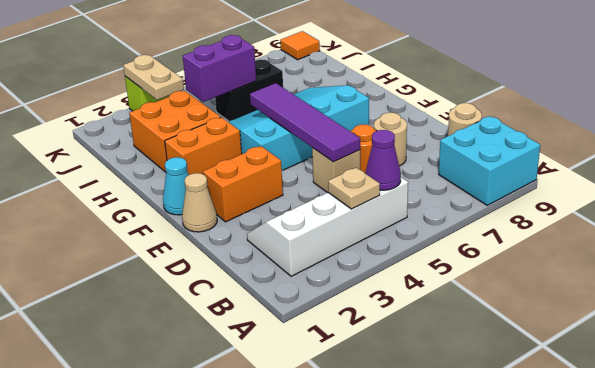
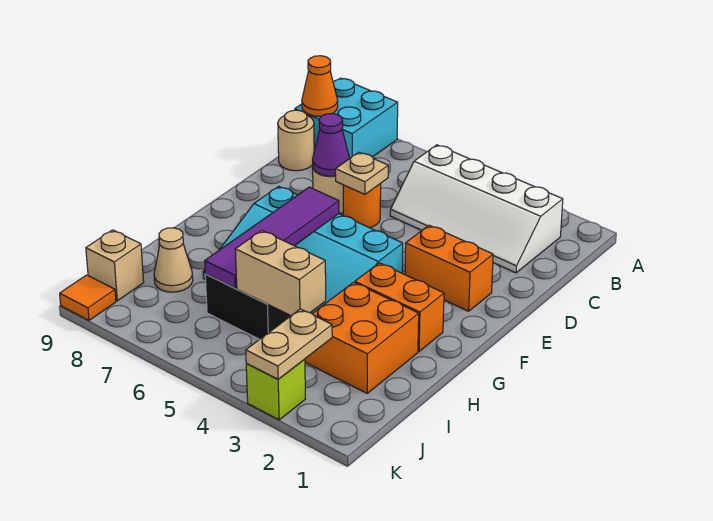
tan 1x1 plate [328,168,380,209] -> tan 1x1 plate moved to [335,152,388,194]
purple 1x1 cone [365,130,401,190] -> purple 1x1 cone moved to [313,114,350,176]
none -> orange 1x1 cone [302,56,338,116]
tan 1x1 brick [312,148,360,193] -> tan 1x1 brick moved to [86,230,144,301]
purple 1x4 tile [250,83,360,162] -> purple 1x4 tile moved to [205,187,339,288]
tan 1x1 cone [182,173,217,232] -> tan 1x1 cone moved to [154,228,193,292]
cyan 1x1 cone [163,157,189,215] -> none
purple 1x2 brick [183,35,256,102] -> tan 1x2 brick [235,230,326,316]

